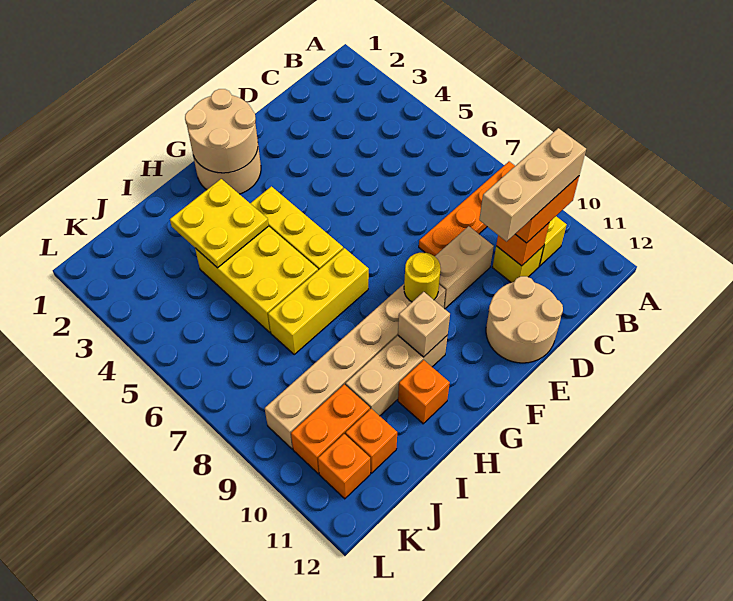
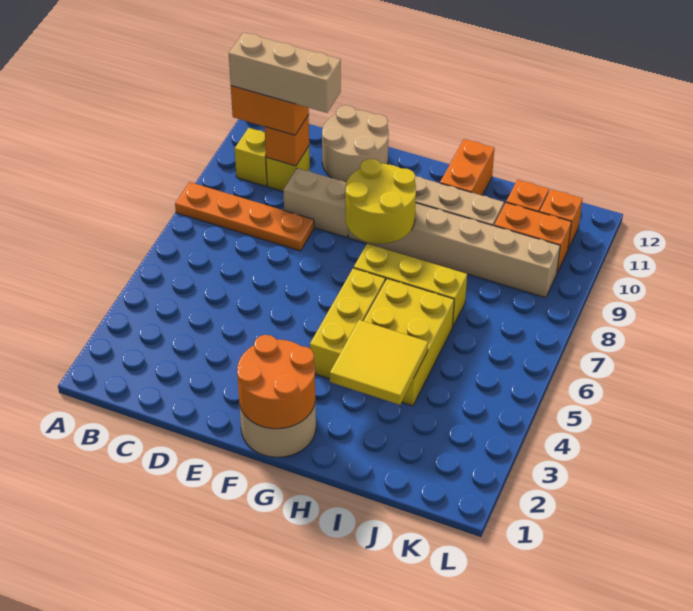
tan 2x2 round brick [185,89,258,173] -> orange 2x2 round brick [237,335,315,429]
yellow 1x1 round brick [404,253,441,302] -> yellow 2x2 round brick [345,159,416,244]
tan 1x1 brick [398,292,450,357] -> none
yellow 2x2 plate [170,179,269,268] -> yellow 2x2 tile [330,320,428,405]
orange 1x1 brick [398,360,450,424] -> orange 1x2 brick [440,139,494,195]

